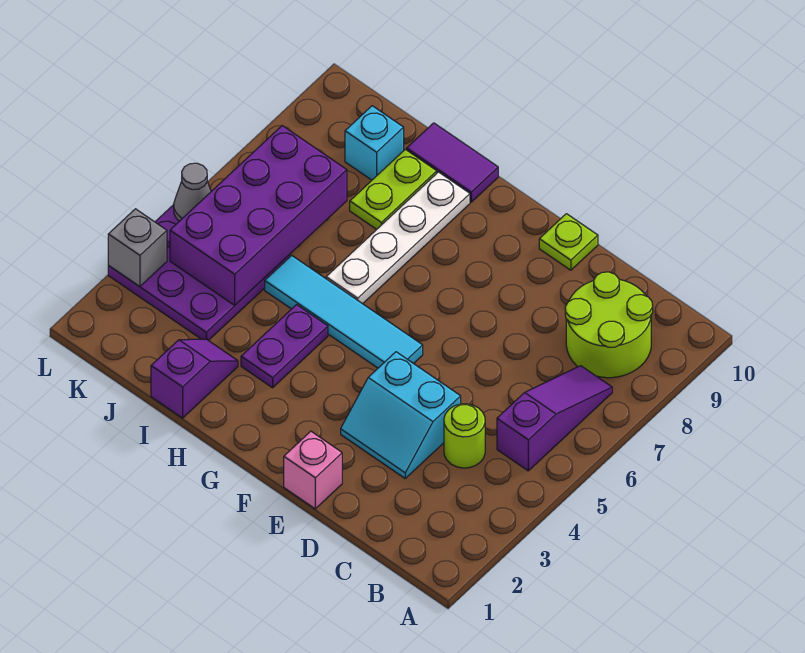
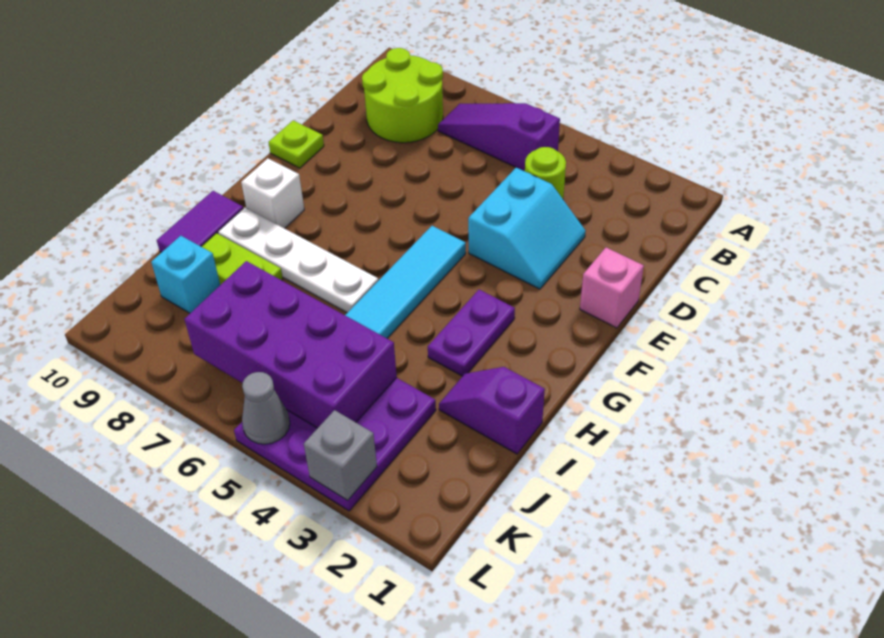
none -> white 1x1 brick [241,158,304,228]
purple 1x2 plate [241,305,328,388] -> purple 1x2 plate turned to [428,290,515,376]

